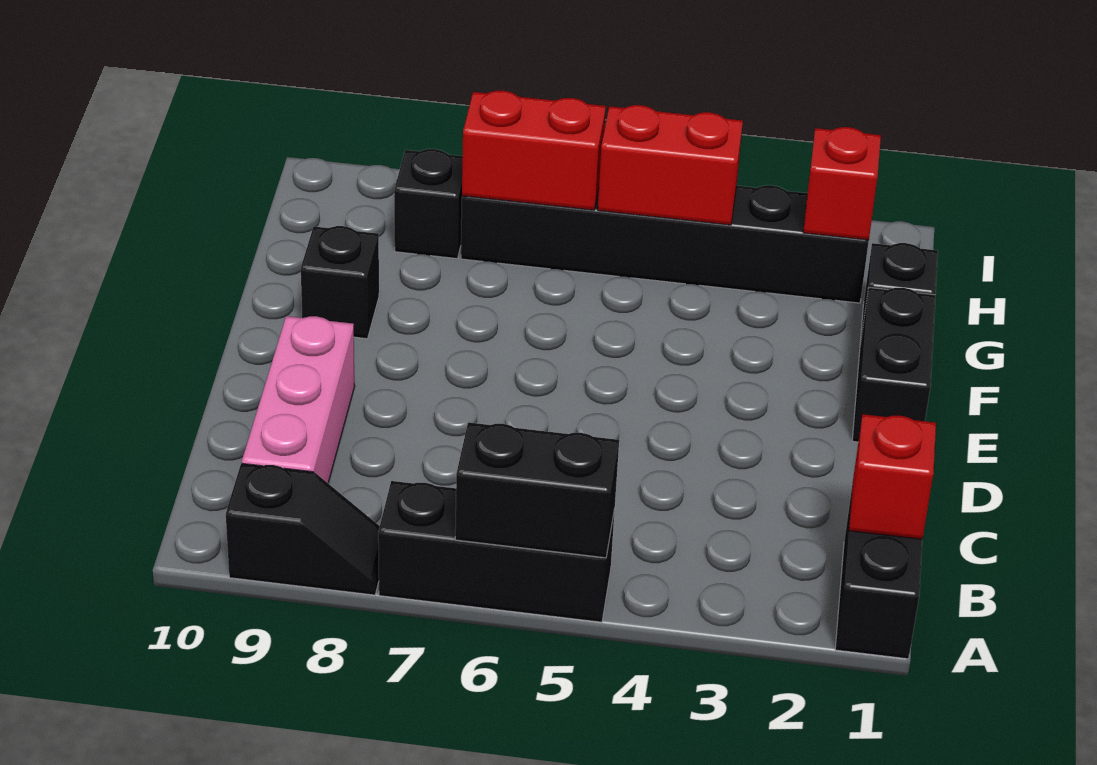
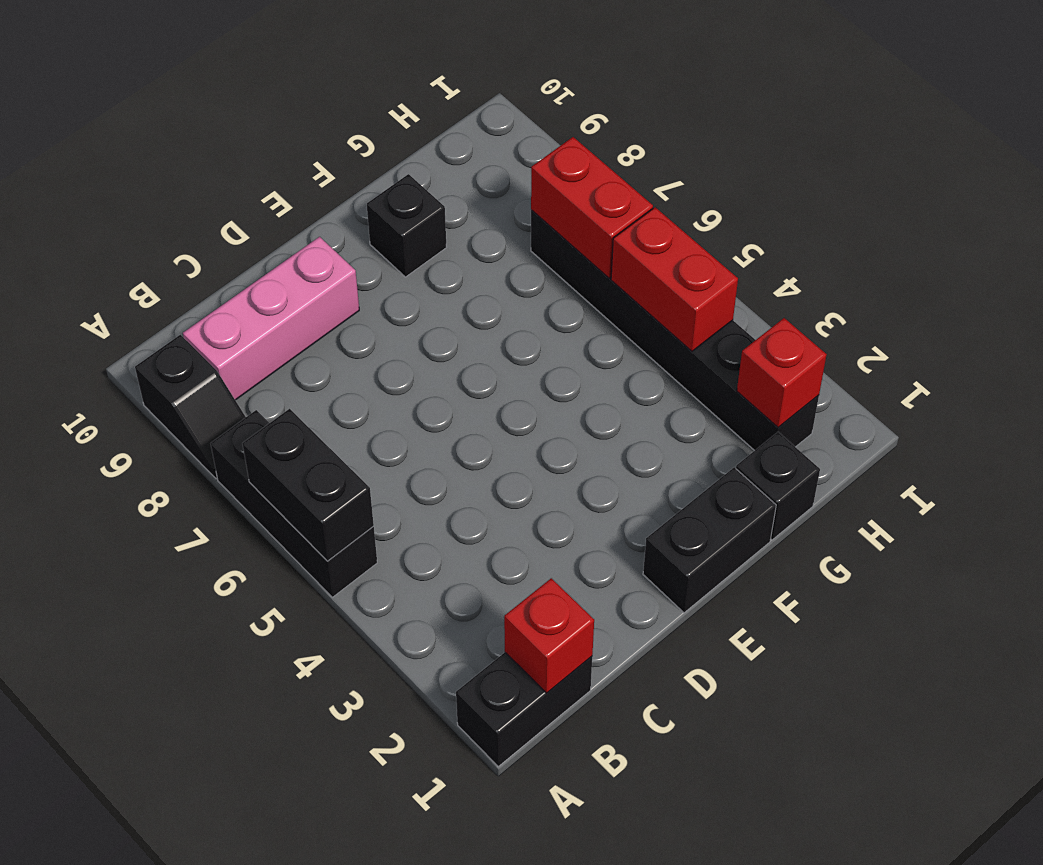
black 1x1 brick [394,149,463,259] -> none

